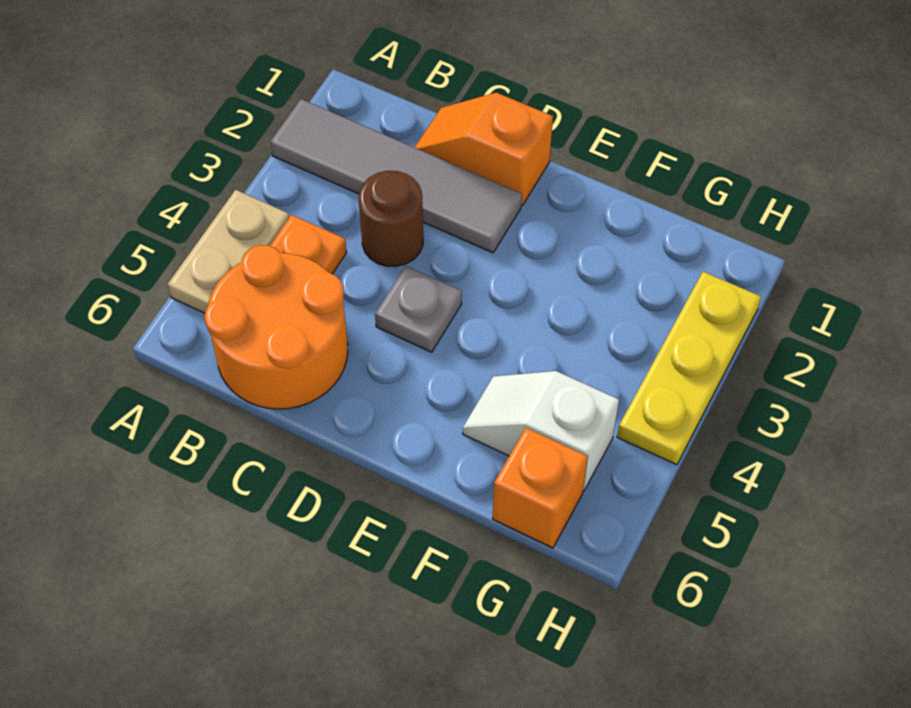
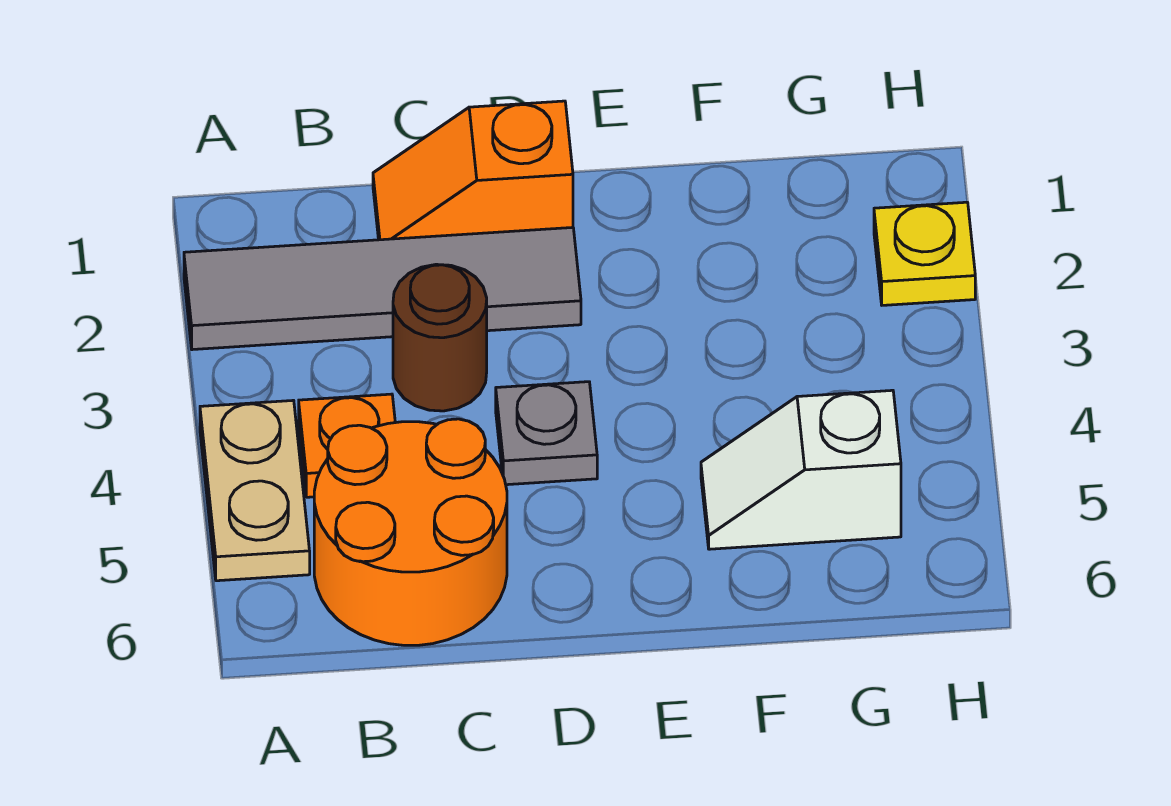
orange 1x1 brick [493,428,588,548] -> none
yellow 1x3 plate [617,272,761,465] -> yellow 1x1 plate [874,202,975,305]

